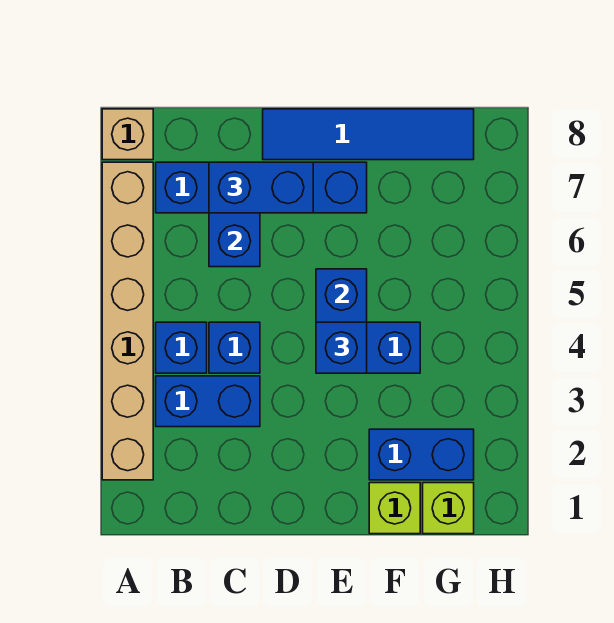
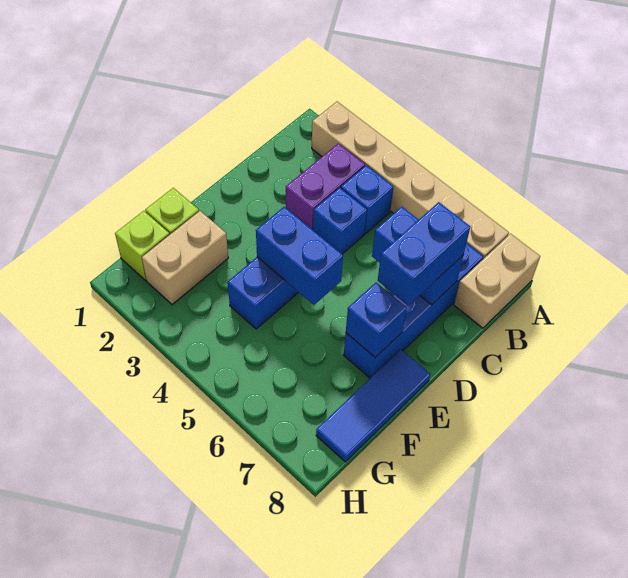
tan 1x1 brick [102,109,153,160] -> tan 1x2 brick [454,234,540,328]
blue 1x2 brick [156,376,260,427] -> purple 1x2 brick [286,144,365,230]
blue 1x4 tile [263,109,474,160] -> blue 1x3 tile [316,350,430,462]
blue 1x1 brick [316,322,367,373] -> blue 1x1 brick moved to [346,283,407,357]
blue 1x2 brick [369,429,474,480] -> tan 1x2 brick [142,211,228,305]

